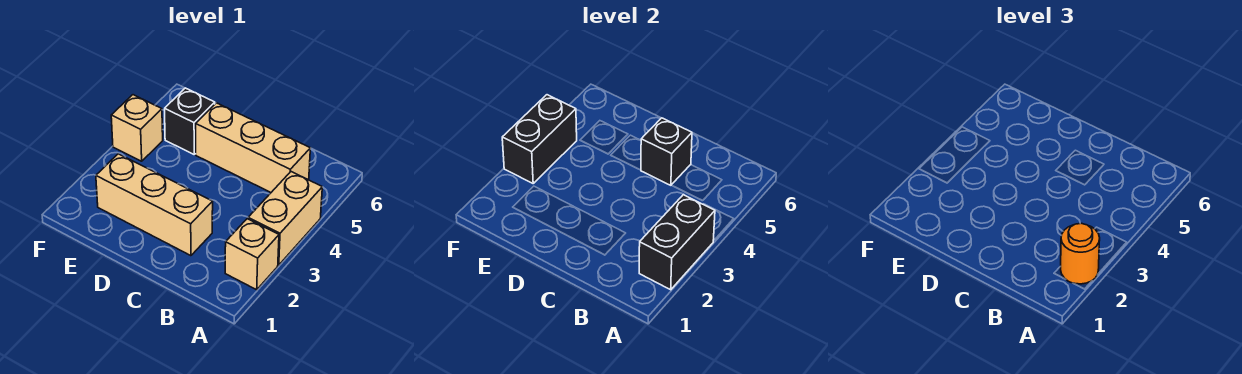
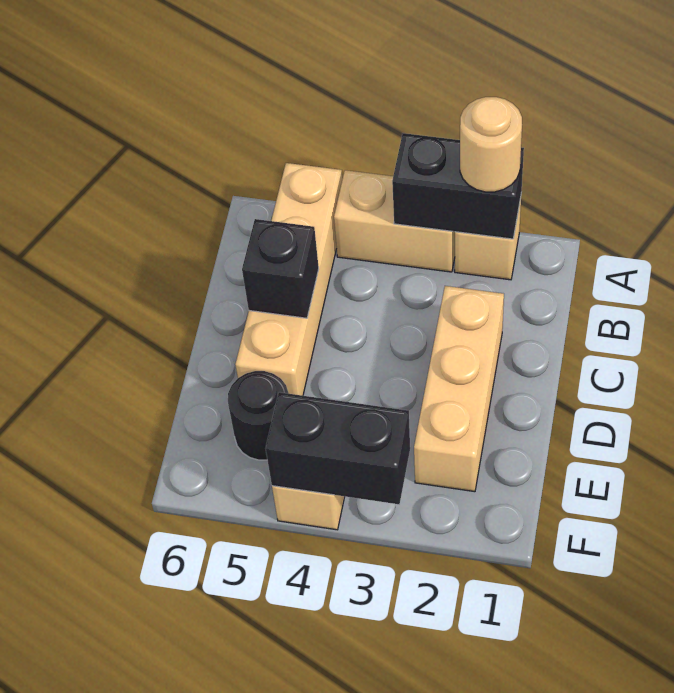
orange 1x1 round brick [1061,223,1100,284] -> tan 1x1 round brick [460,97,522,192]
tan 1x3 brick [196,103,310,192] -> tan 1x4 brick [235,163,342,396]
black 1x1 brick [165,88,215,154] -> black 1x1 round brick [228,371,289,460]

